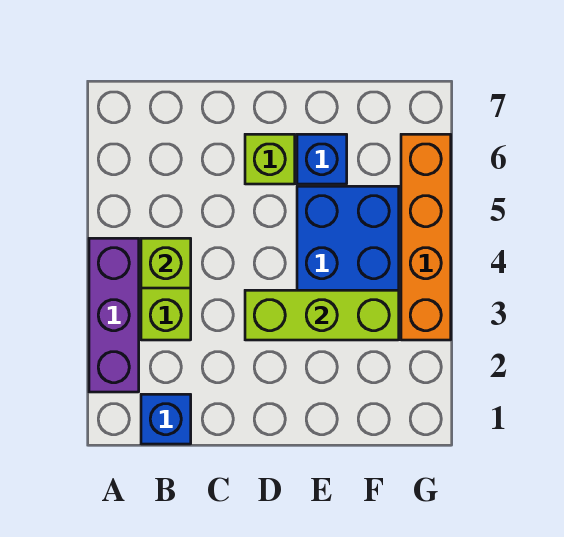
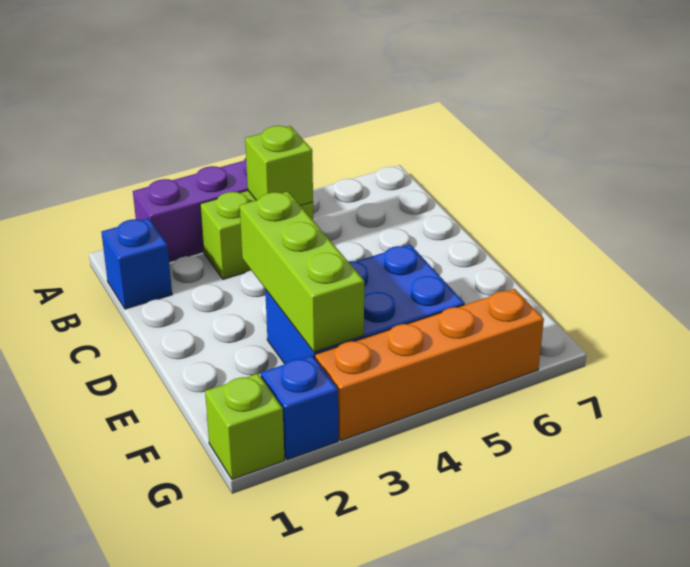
lime 1x1 brick [245,134,295,184] -> lime 1x1 brick moved to [205,373,285,480]
blue 1x1 brick [297,134,347,184] -> blue 1x1 brick moved to [261,355,338,460]

